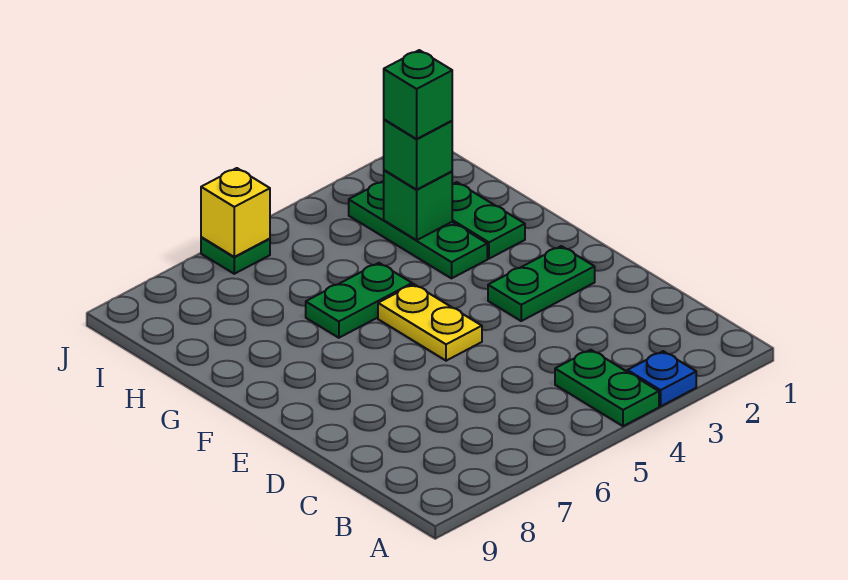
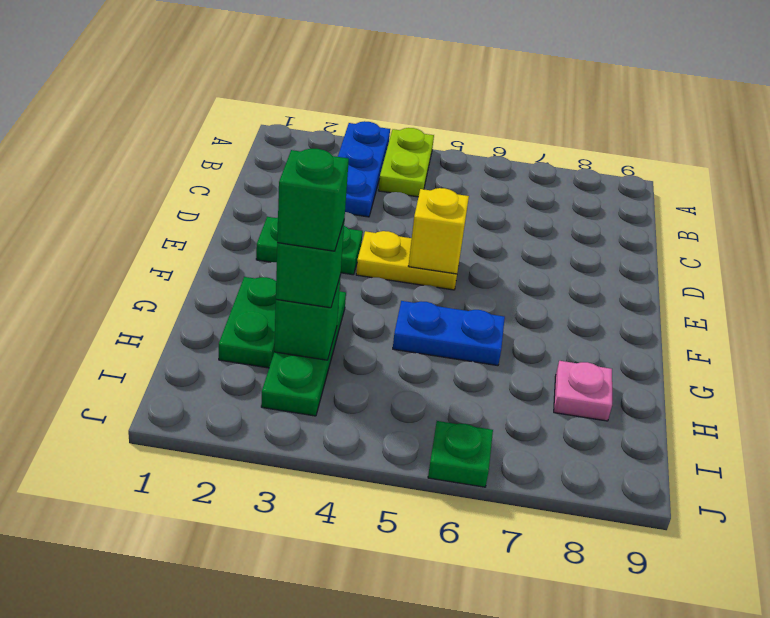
blue 1x1 plate [627,351,696,406] -> blue 1x3 plate [338,121,390,217]
green 1x2 plate [555,350,659,426] -> lime 1x2 plate [379,128,434,197]
yellow 1x2 plate [378,284,482,361] -> yellow 1x2 plate turned to [356,231,459,290]
green 1x2 plate [306,263,412,338] -> blue 1x2 plate [393,301,505,366]
none -> pink 1x1 plate [554,361,612,421]
yellow 1x1 brick [201,168,270,257] -> yellow 1x1 brick moved to [409,188,469,274]

